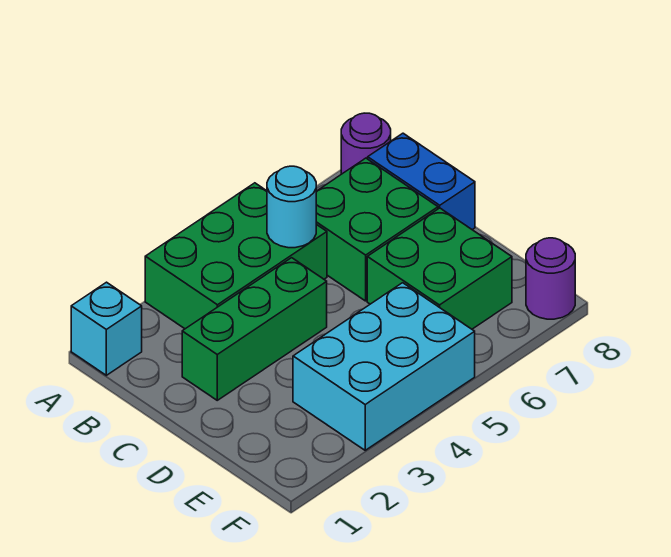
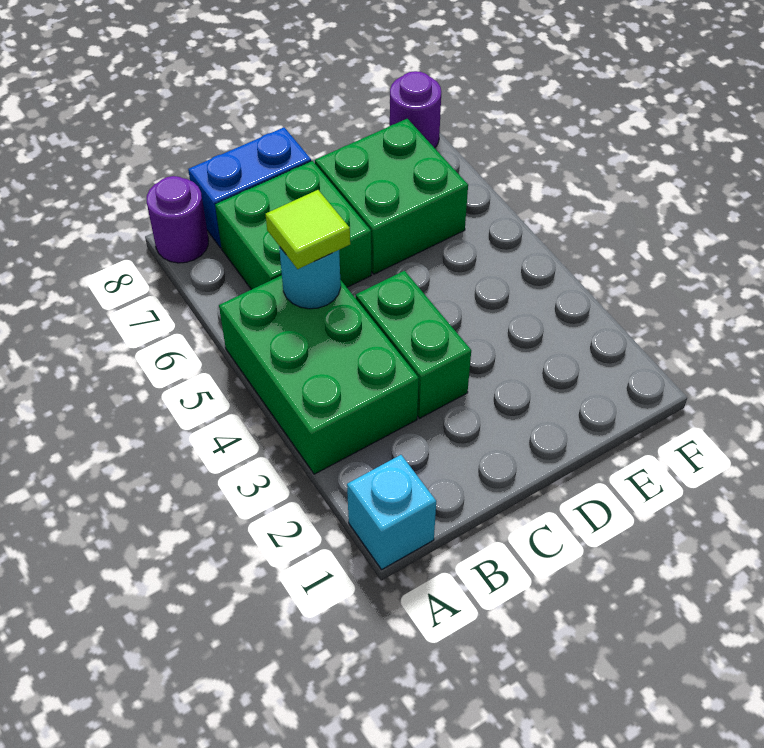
none -> lime 1x1 tile [266,190,350,269]
green 1x3 brick [182,258,327,400] -> green 1x2 brick [356,271,471,418]
cyan 2x3 brick [293,283,475,450] -> none

